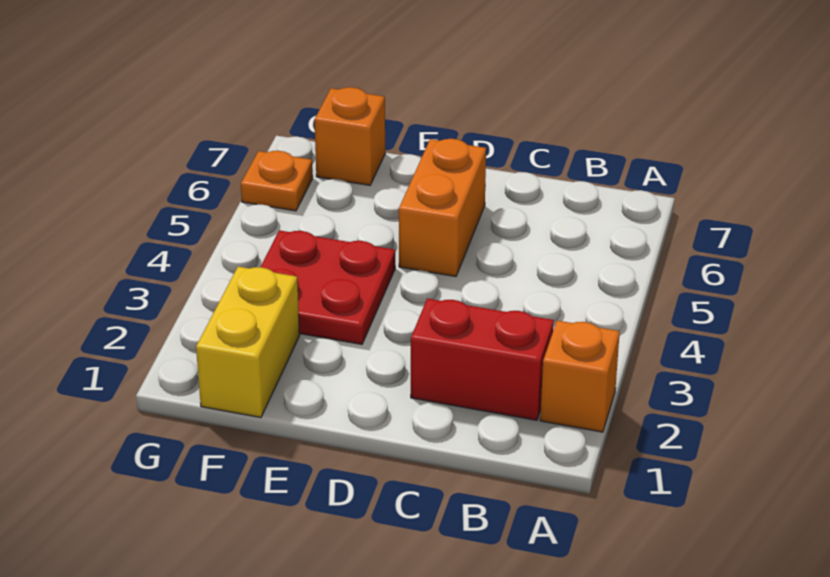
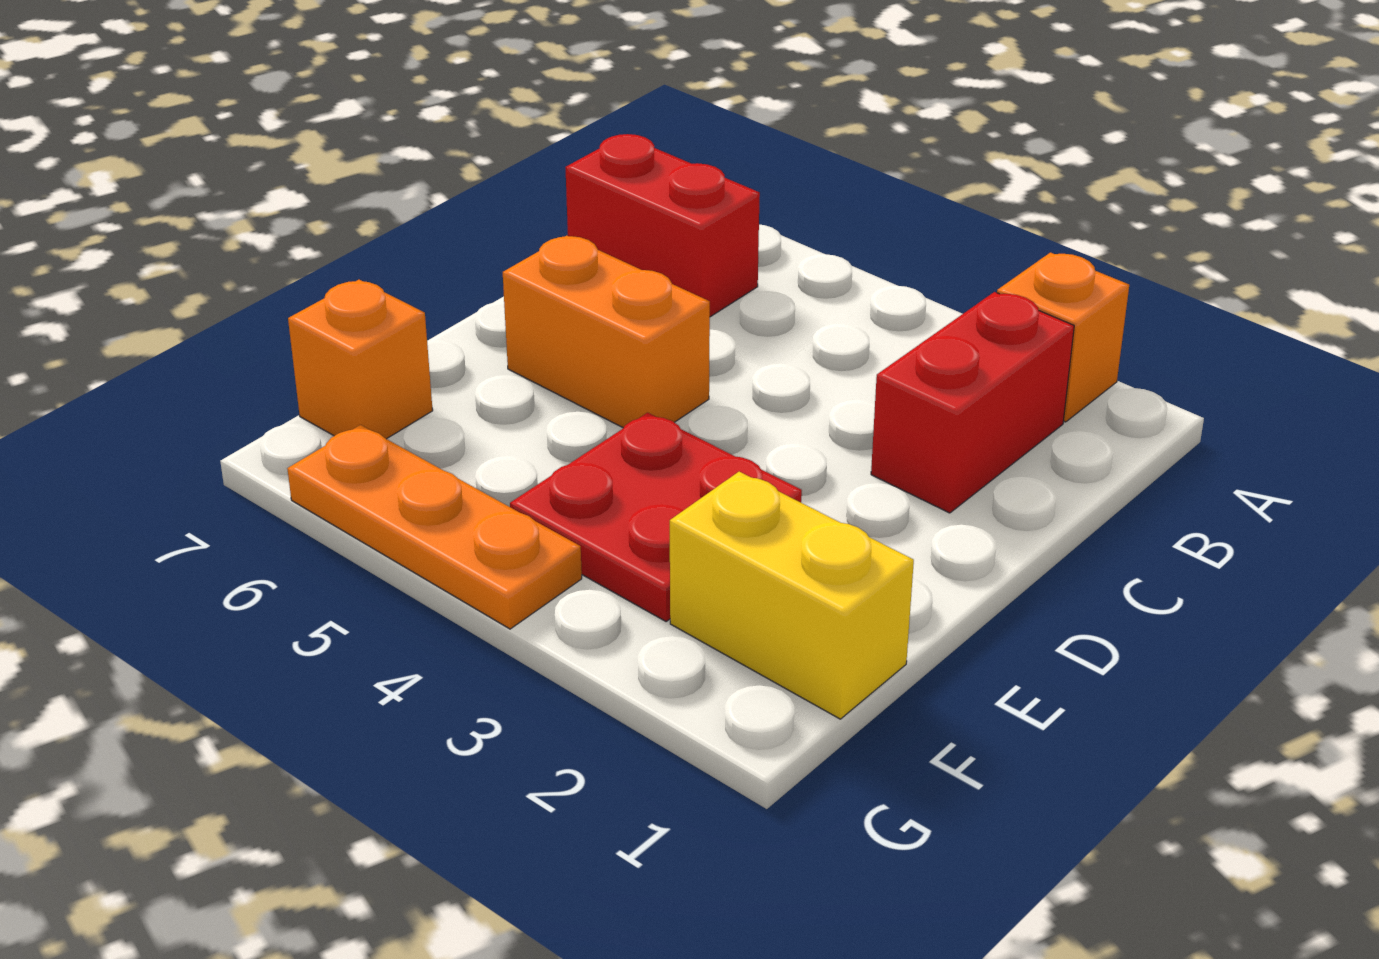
none -> red 1x2 brick [565,134,760,317]
orange 1x1 plate [241,151,313,211] -> orange 1x3 plate [287,425,582,629]

